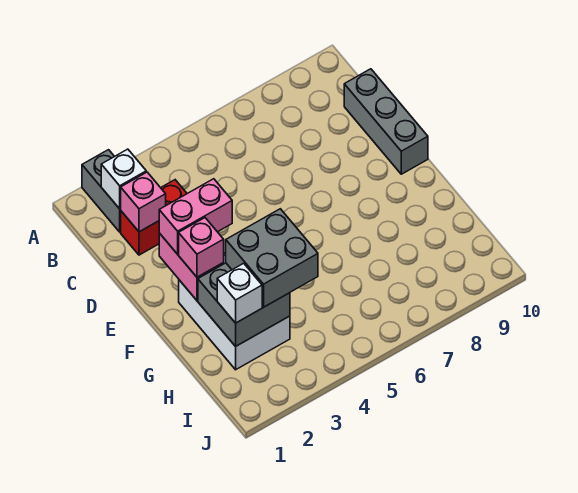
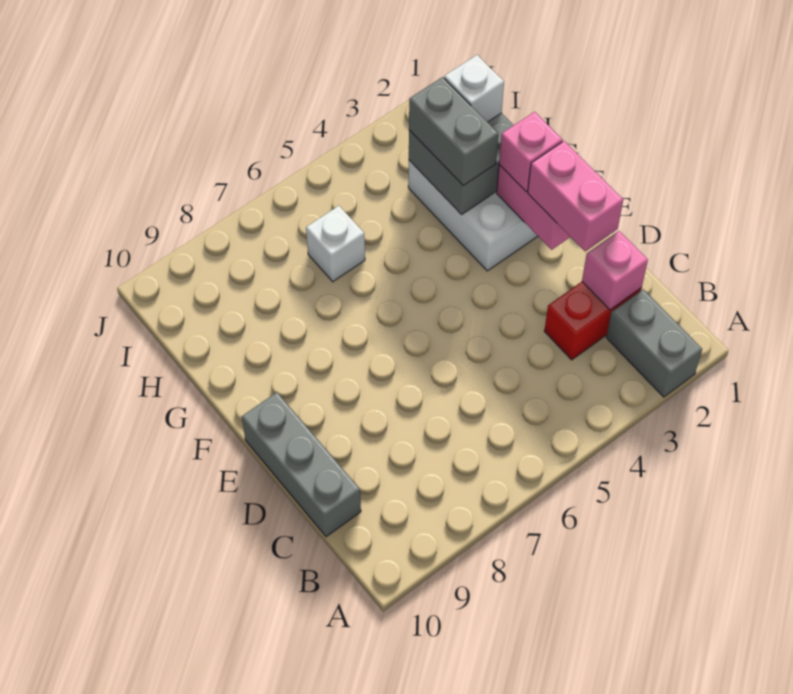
white 1x1 brick [101,149,146,209] -> white 1x1 brick moved to [306,206,365,282]
pink 1x2 brick [159,179,232,254] -> pink 1x2 brick turned to [528,141,623,251]
grey 2x2 brick [226,209,318,307] -> grey 1x2 brick [409,77,498,186]

